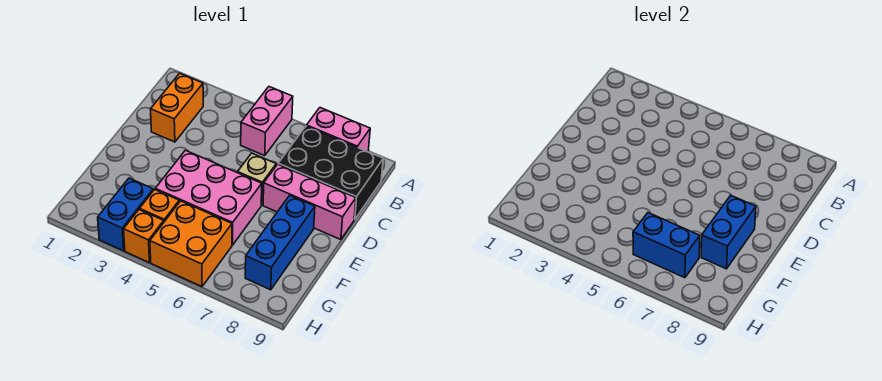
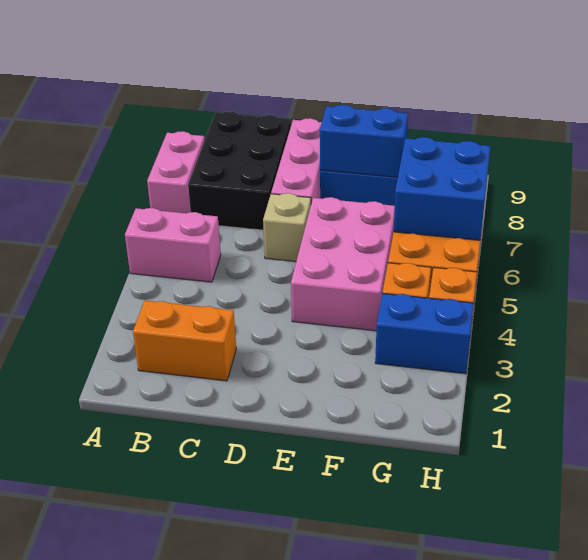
blue 1x2 brick [633,213,700,278] -> blue 2x2 brick [394,137,490,240]

